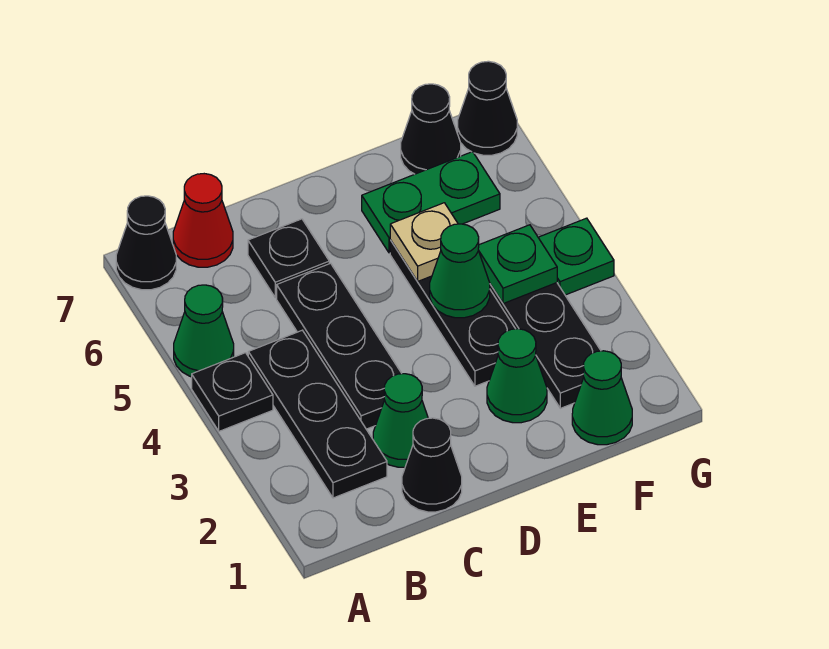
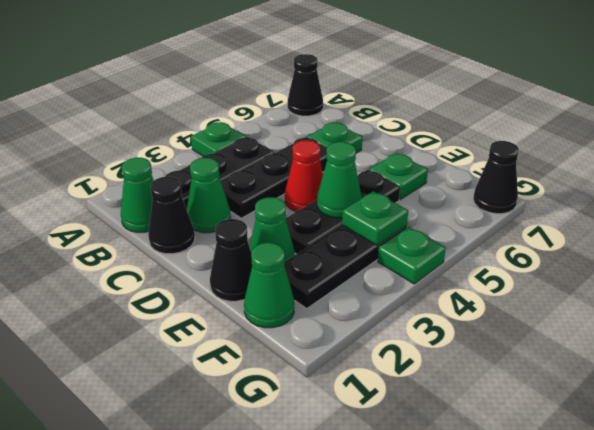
black 1x1 plate [192,353,273,431] -> green 1x1 plate [191,122,246,156]
green 1x1 cone [174,285,234,377] -> green 1x1 cone moved to [121,158,154,232]
red 1x1 cone [173,174,233,267] -> red 1x1 cone moved to [285,140,323,211]
black 1x1 plate [248,219,329,298] -> green 1x1 plate [307,123,362,153]
tan 1x1 plate [390,203,458,281] -> none
green 1x2 plate [362,152,500,253] -> green 1x1 plate [369,153,428,200]
black 1x1 cone [401,84,461,174] -> black 1x1 cone moved to [210,219,252,301]

